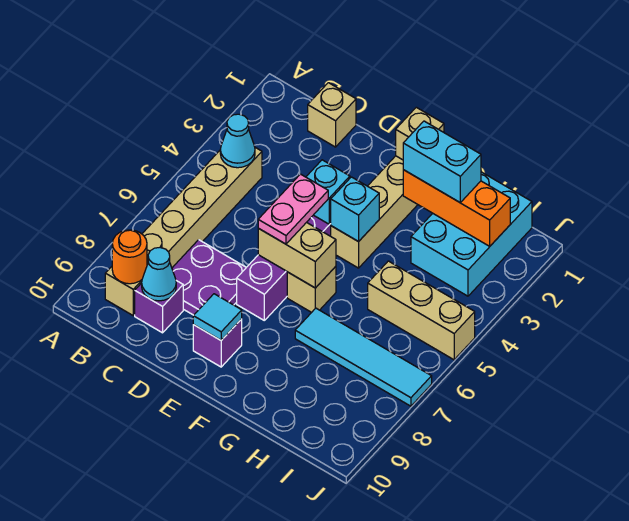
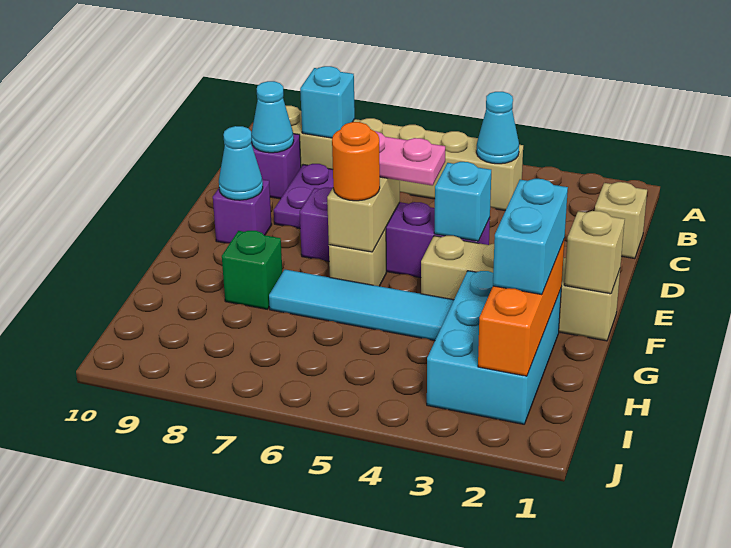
orange 1x1 round brick [112,230,147,284] -> orange 1x1 round brick moved to [332,122,380,201]
cyan 1x1 tile [193,294,242,340] -> cyan 1x1 cone [219,126,263,200]
cyan 1x1 brick [330,177,379,242] -> cyan 1x1 brick moved to [300,66,355,138]
cyan 1x4 tile [295,308,432,406] -> cyan 1x4 tile turned to [269,269,454,341]
none -> green 1x1 brick [222,231,283,309]
cyan 2x3 brick [411,172,532,296] -> cyan 2x3 brick turned to [427,271,561,424]
tan 1x3 brick [368,261,475,360] -> none

